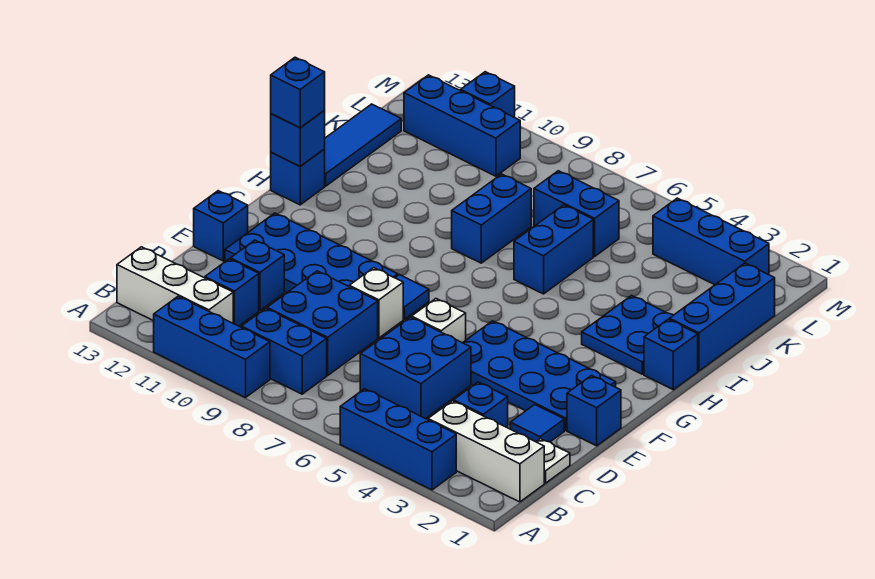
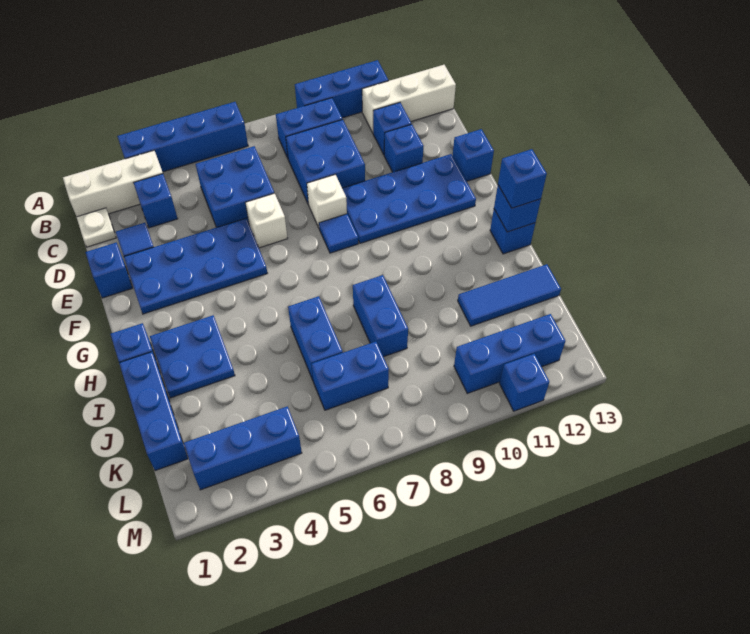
blue 1x3 brick [340,389,456,490] -> blue 1x4 brick [117,102,248,172]
blue 1x3 tile [325,104,401,186] -> blue 1x3 tile turned to [458,264,561,326]

